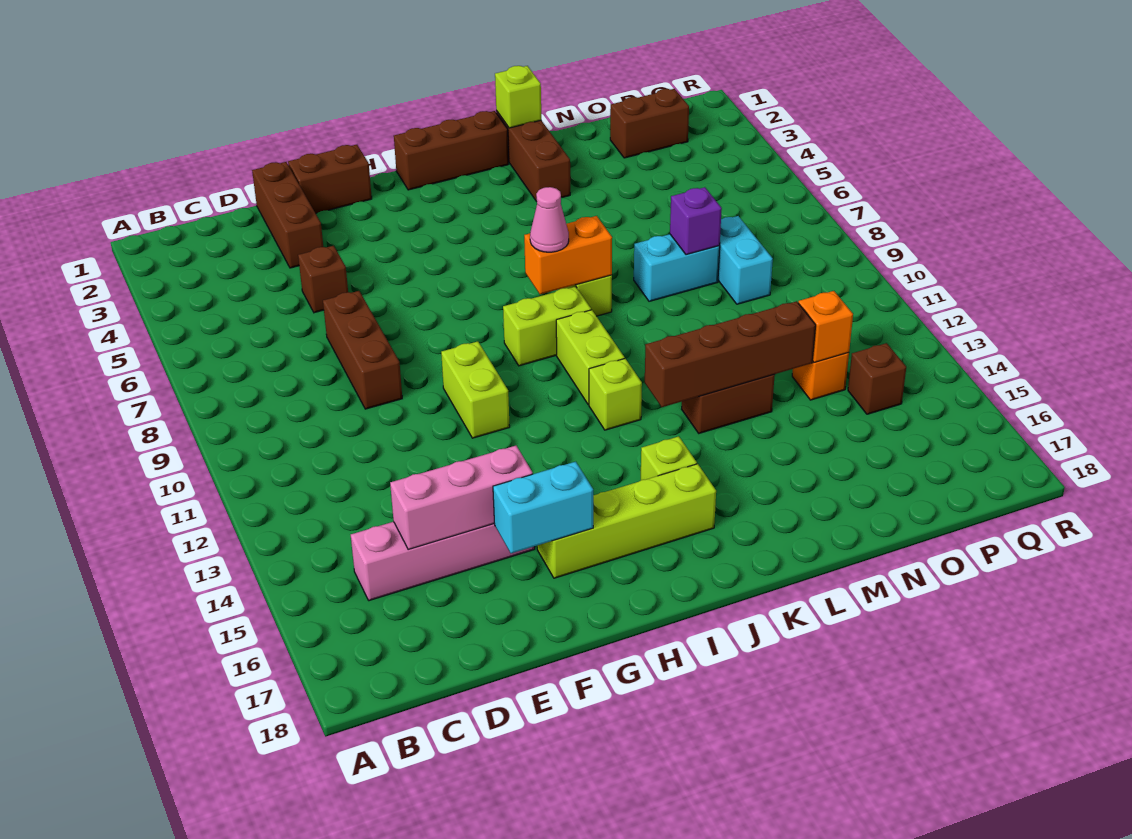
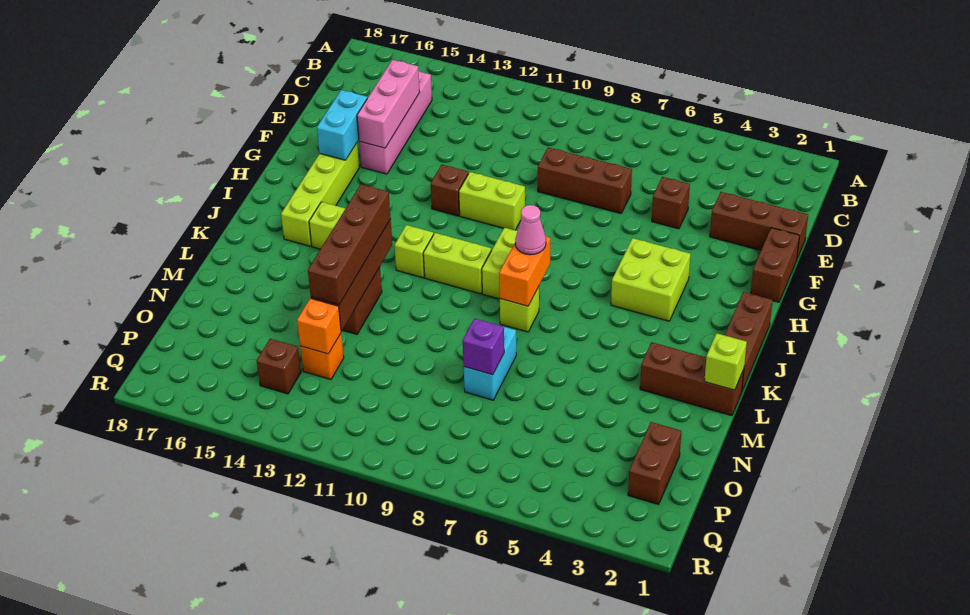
none -> brown 1x1 brick [431,165,468,216]
none -> lime 2x2 brick [611,238,691,321]
none -> brown 1x4 brick [308,184,391,305]
cyan 1x2 brick [718,216,773,304] -> none

